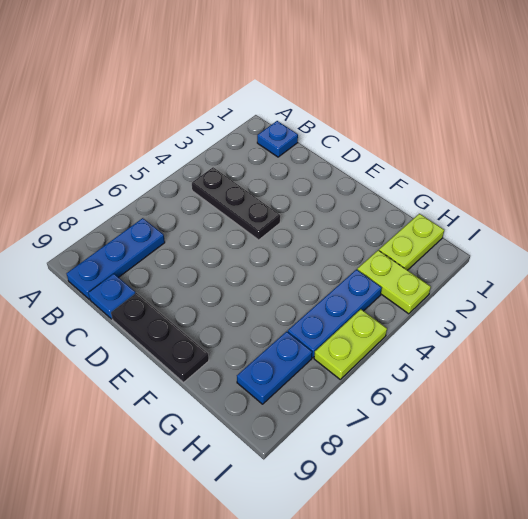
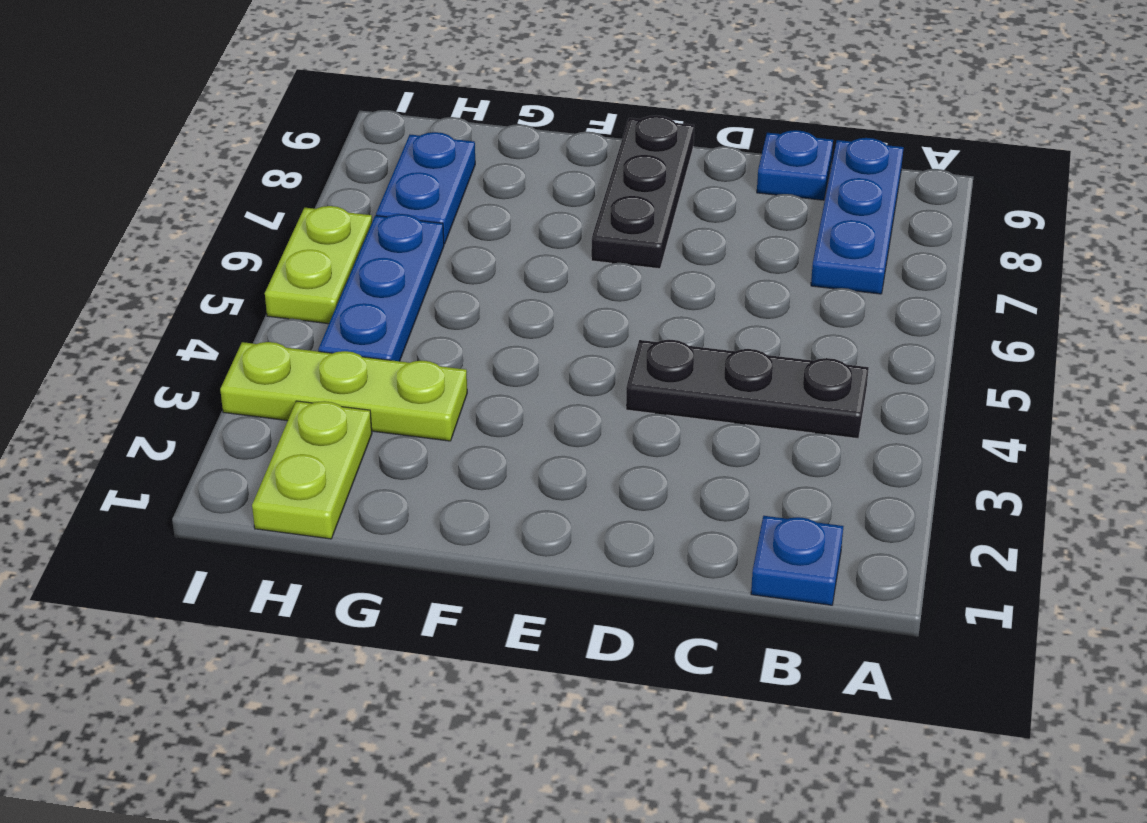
black 1x3 plate [111,293,209,382] -> black 1x3 plate turned to [591,116,694,269]
lime 1x2 plate [357,250,431,314] -> lime 1x3 plate [220,342,467,441]

